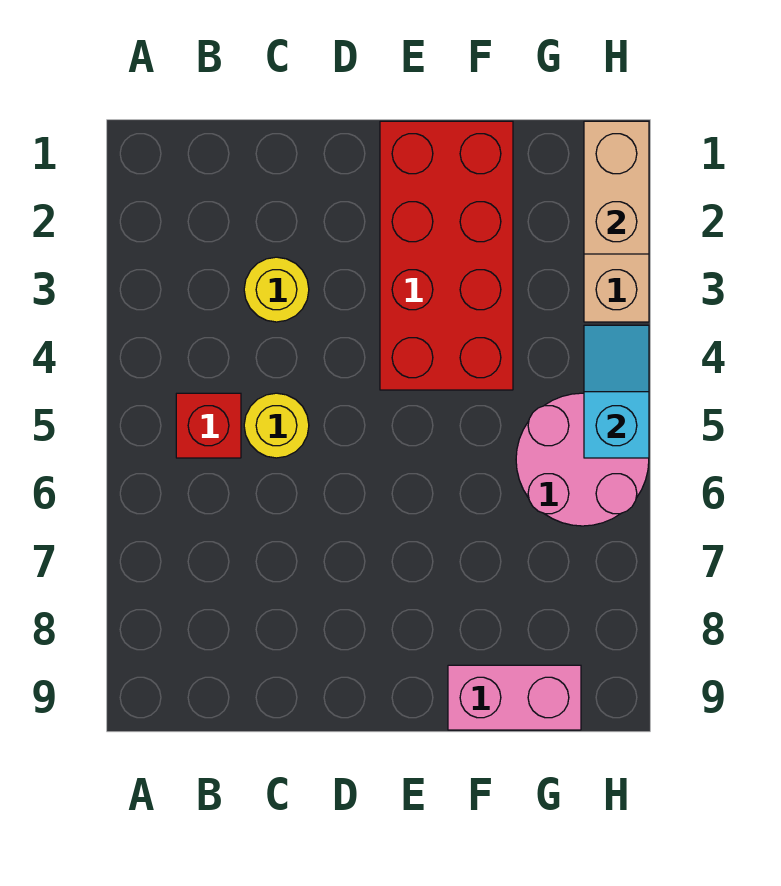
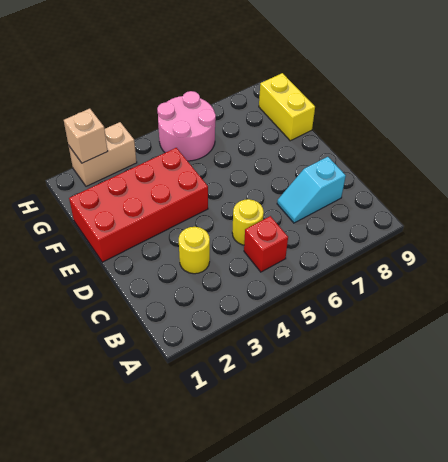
pink 1x2 brick [448,665,581,730] -> yellow 1x2 brick [259,73,315,141]
tan 1x2 brick [584,121,649,254] -> tan 1x1 brick [64,109,108,163]
cyan 1x2 slope [584,325,649,458] -> cyan 1x2 slope moved to [277,157,346,223]

